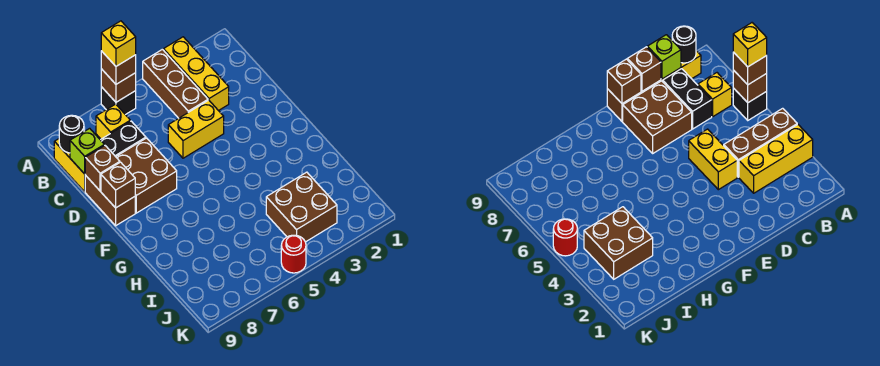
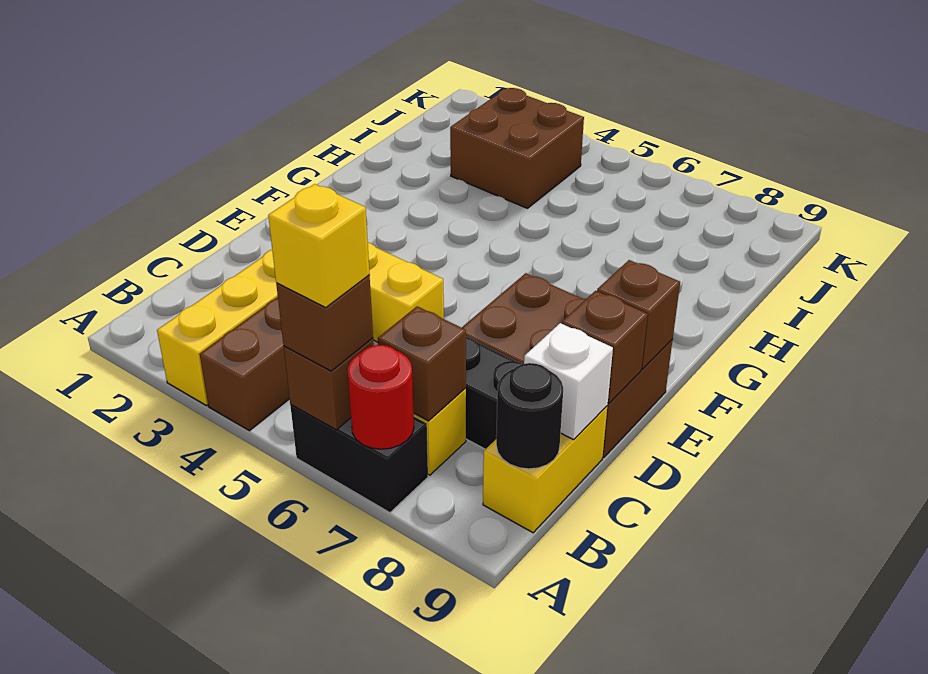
black 1x1 brick [101,87,136,115] -> black 1x2 brick [290,405,428,513]
none -> brown 1x1 brick [378,306,466,421]
lime 1x1 brick [70,128,104,174] -> white 1x1 brick [524,323,613,440]
red 1x1 round brick [281,235,306,273] -> red 1x1 round brick moved to [347,345,414,449]

